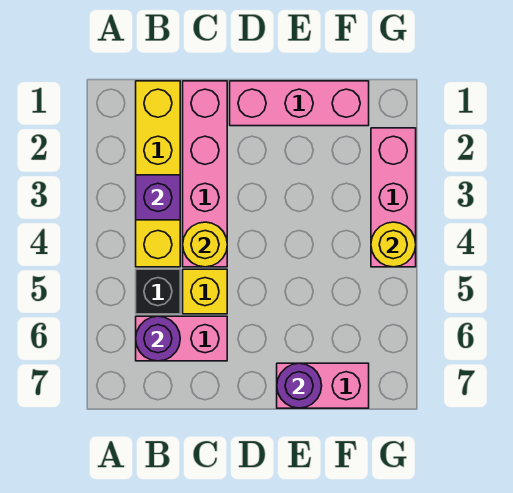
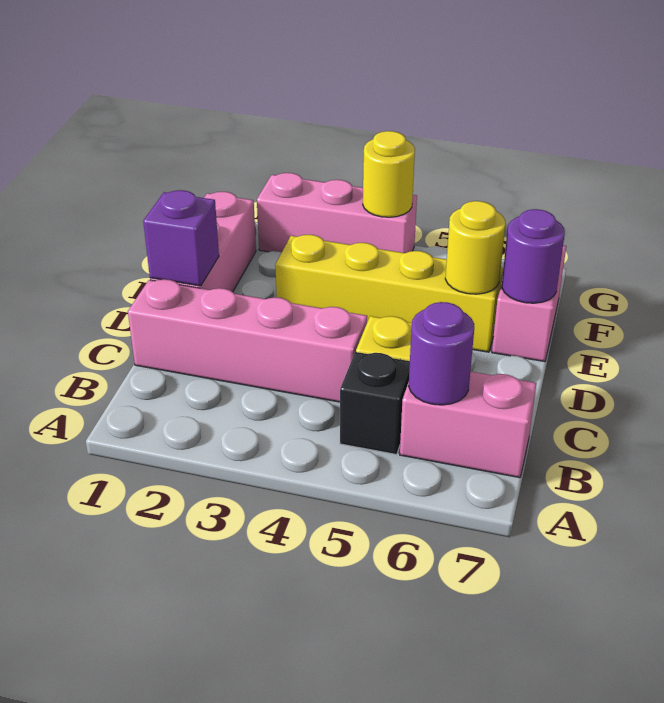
yellow 1x4 brick [136,81,180,267] -> yellow 1x4 brick moved to [275,235,503,352]
purple 1x1 brick [136,175,180,220] -> purple 1x1 brick moved to [143,190,219,286]
pink 1x2 brick [136,316,227,361] -> pink 1x2 brick turned to [400,371,536,478]
yellow 1x1 round brick [183,222,227,267] -> yellow 1x1 round brick moved to [445,201,505,294]

